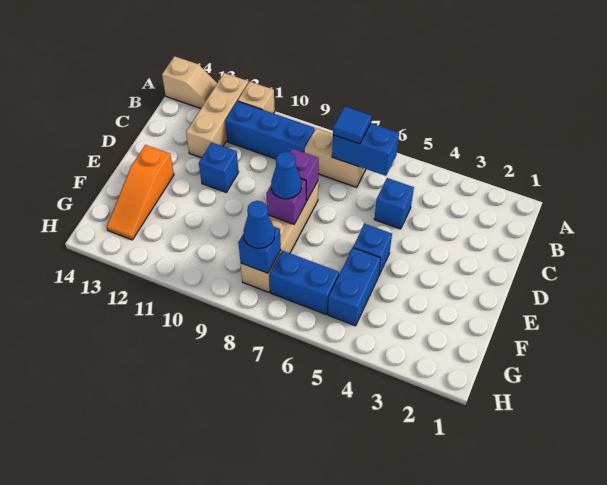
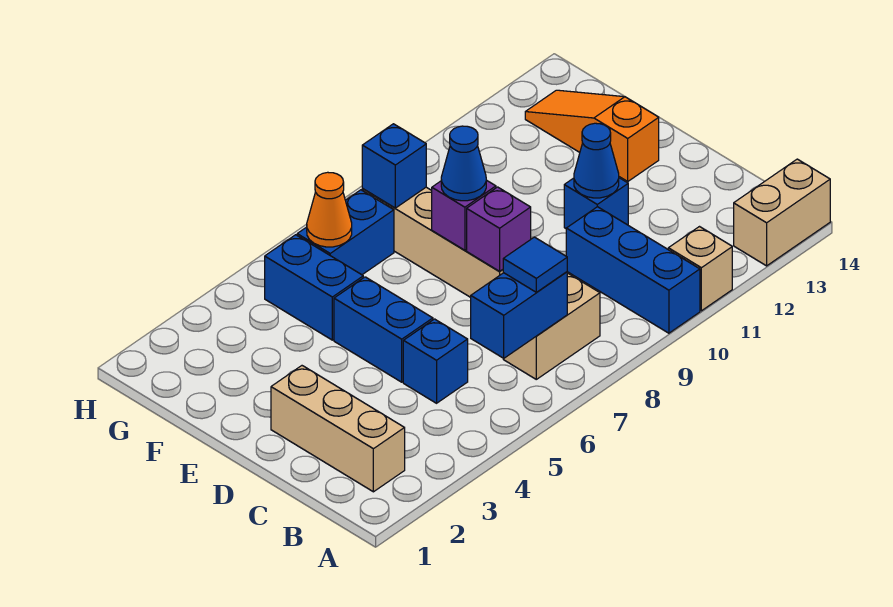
tan 1x3 brick [186,73,248,158] -> tan 1x3 brick moved to [271,366,405,492]
tan 1x2 slope [162,56,217,108] -> tan 1x2 brick [734,159,830,266]
blue 1x3 brick [225,101,315,159] -> blue 1x3 brick turned to [566,207,700,333]
blue 1x1 brick [353,224,392,275] -> blue 1x2 brick [334,277,433,382]
none -> orange 1x1 cone [307,172,352,247]
blue 1x1 cone [243,201,275,248] -> blue 1x1 cone moved to [574,123,619,198]

